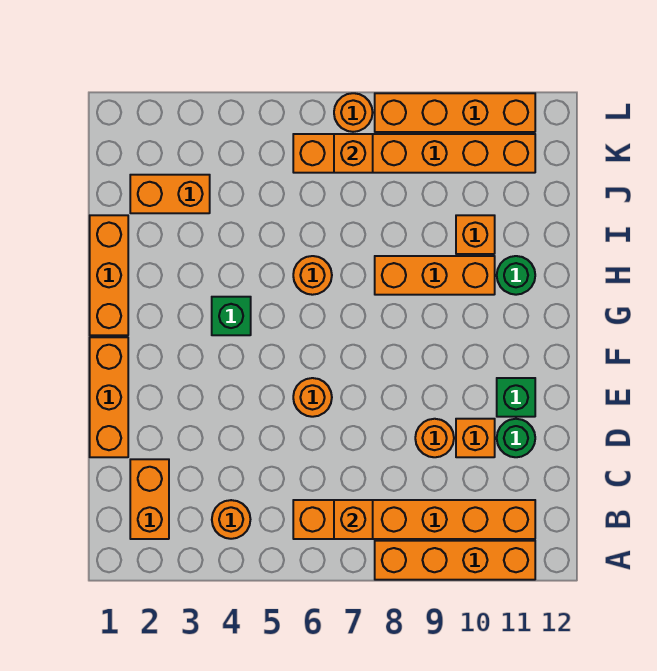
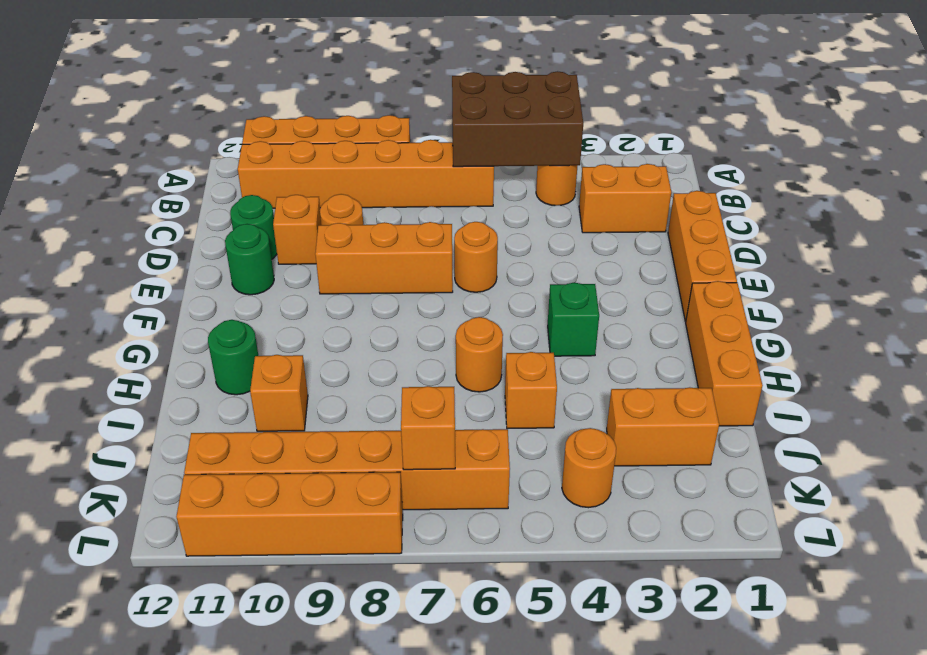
none -> brown 2x3 brick [452,71,583,167]
orange 1x2 brick [130,459,169,539] -> orange 1x2 brick turned to [579,164,671,233]
orange 1x1 brick [334,500,373,539] -> orange 1x1 brick moved to [505,352,557,429]
green 1x1 brick [497,378,535,417] -> green 1x1 round brick [225,224,274,295]
orange 1x3 brick [375,256,495,295] -> orange 1x3 brick moved to [315,222,453,294]
orange 1x1 round brick [334,93,373,132] -> orange 1x1 round brick moved to [562,428,616,508]

